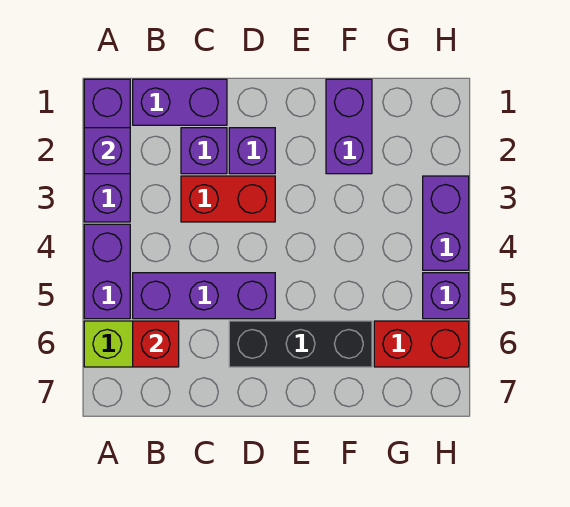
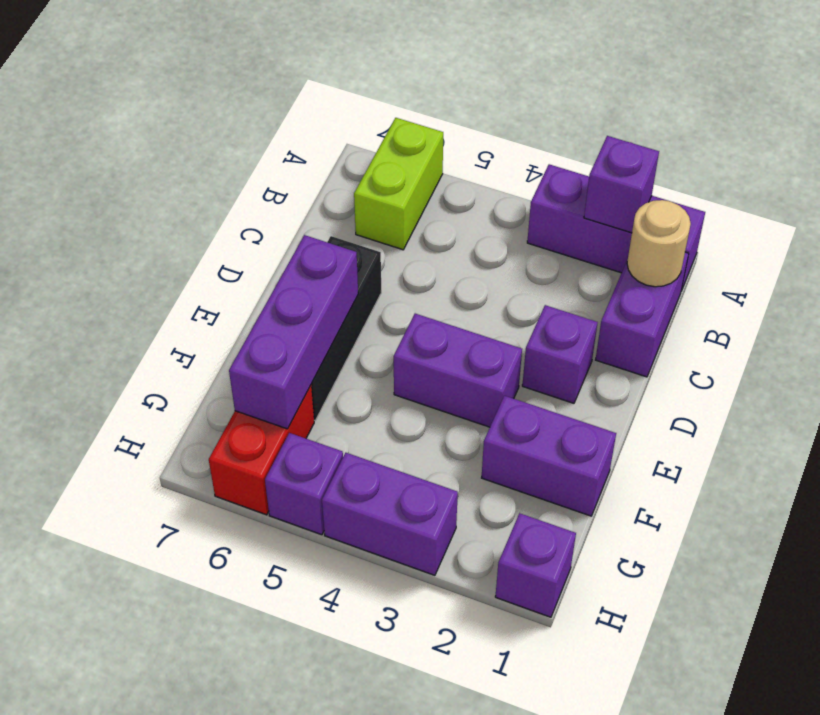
purple 1x2 brick [84,224,130,319] -> purple 1x2 brick moved to [394,314,522,427]
none -> tan 1x1 round brick [627,200,691,287]
purple 1x3 brick [133,273,275,319] -> purple 1x3 brick moved to [229,235,358,429]
red 1x1 brick [133,321,179,367] -> none
purple 1x1 brick [181,128,227,174] -> purple 1x1 brick moved to [495,513,576,617]
red 1x2 brick [181,176,275,222] -> none

